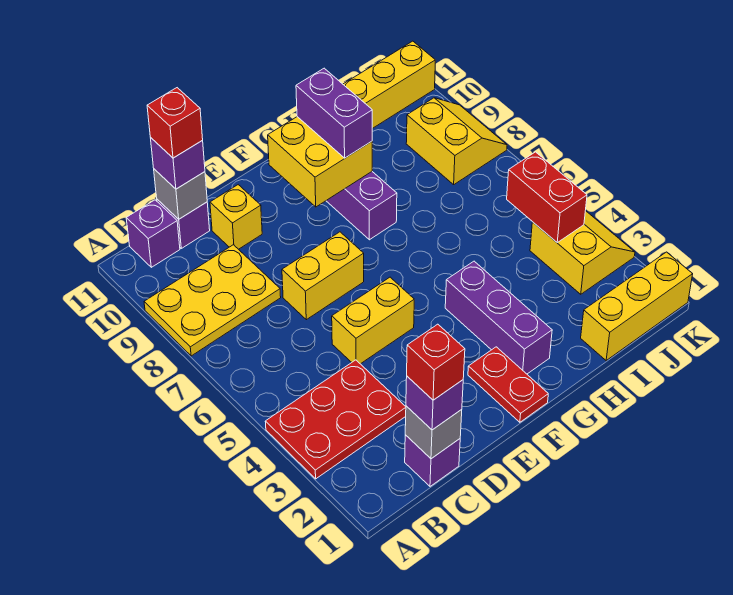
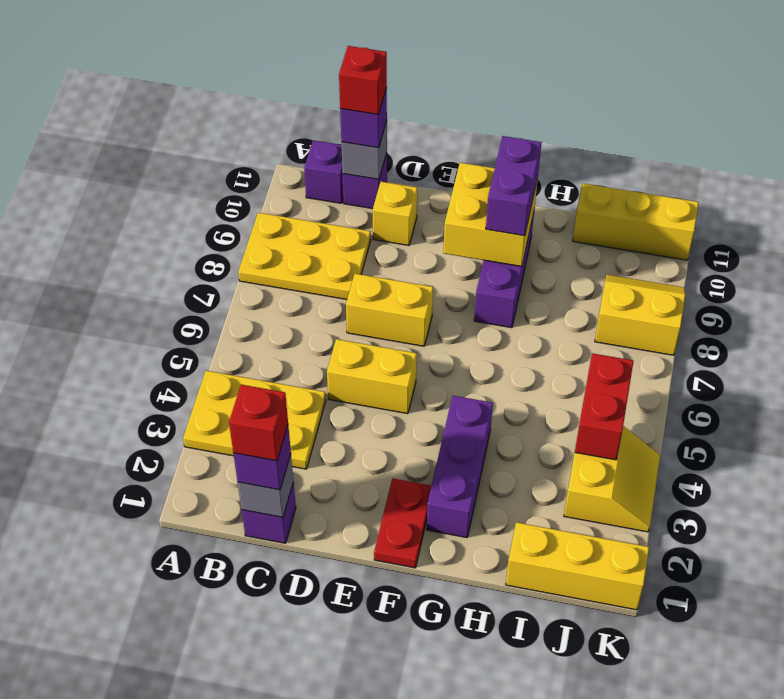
red 2x3 plate [265,360,406,479] -> yellow 2x3 plate [183,371,326,469]
yellow 2x2 slope [406,98,507,185] -> yellow 2x2 slope turned to [595,275,685,355]

